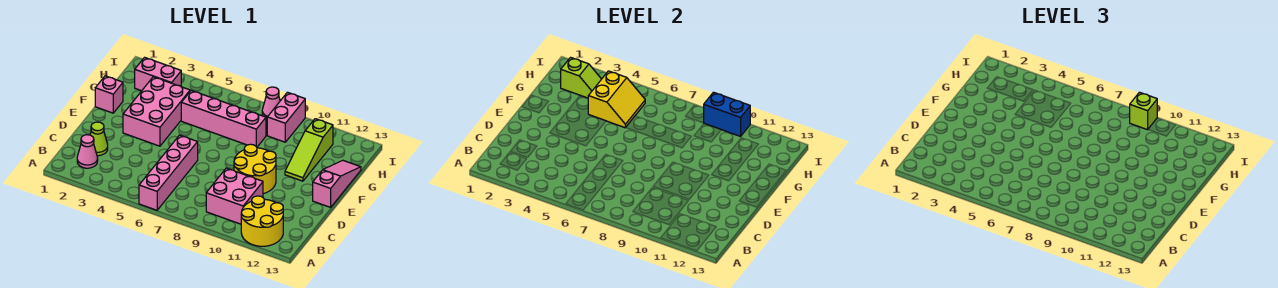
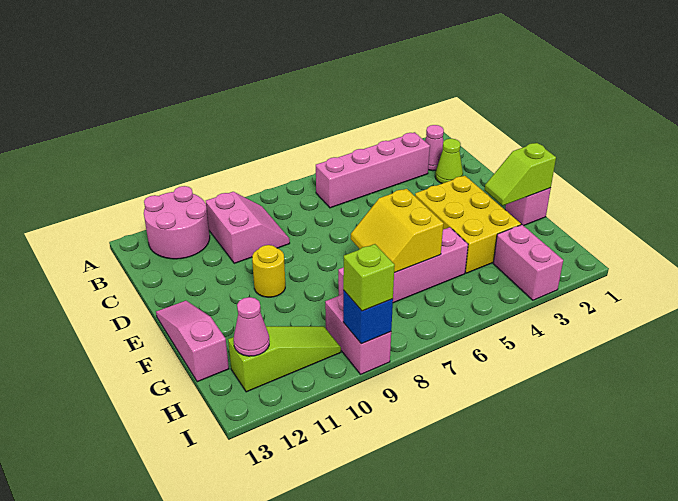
pink 1x4 brick [139,135,198,210] -> pink 1x4 brick turned to [316,132,430,208]
yellow 2x2 round brick [241,196,283,246] -> pink 2x2 round brick [144,186,210,259]
pink 2x2 brick [206,168,263,224] -> pink 2x2 slope [206,192,290,263]
yellow 2x2 round brick [234,144,276,194] -> yellow 1x1 round brick [252,245,285,297]
pink 2x3 brick [123,77,190,146] -> yellow 2x3 brick [415,176,521,273]
pink 1x3 slope [313,160,361,207] -> pink 1x3 slope turned to [156,301,229,382]
lime 1x3 slope [285,119,333,181] -> lime 1x3 slope turned to [228,326,341,392]
yellow 2x2 slope [588,71,645,128] -> yellow 2x2 slope moved to [351,189,444,273]
pink 1x2 brick [135,57,181,91] -> pink 1x2 brick turned to [493,225,563,300]
lime 1x2 slope [561,57,601,98] -> lime 1x2 slope moved to [485,143,556,206]
pink 1x1 cone [262,87,280,119] -> pink 1x1 cone moved to [234,297,269,356]
blue 1x2 brick [703,92,750,136] -> blue 1x1 brick [343,290,393,344]

